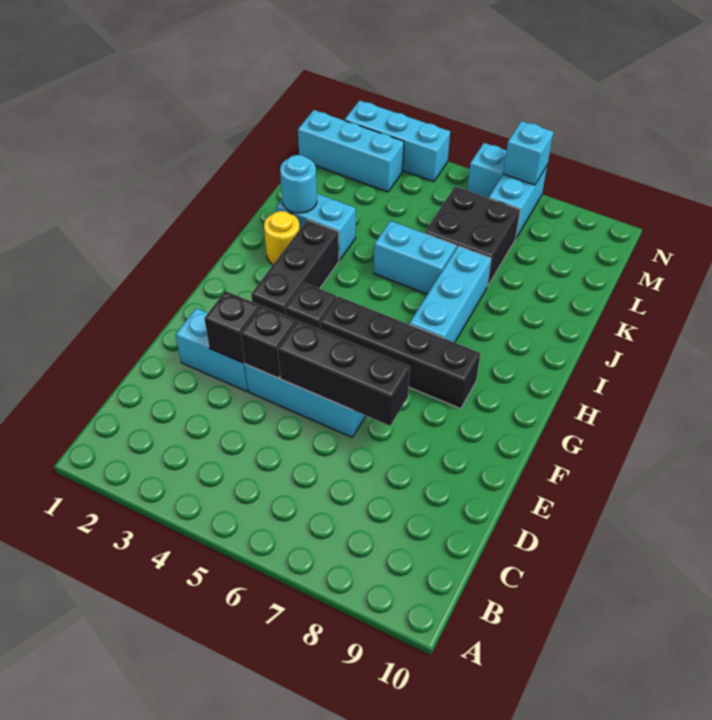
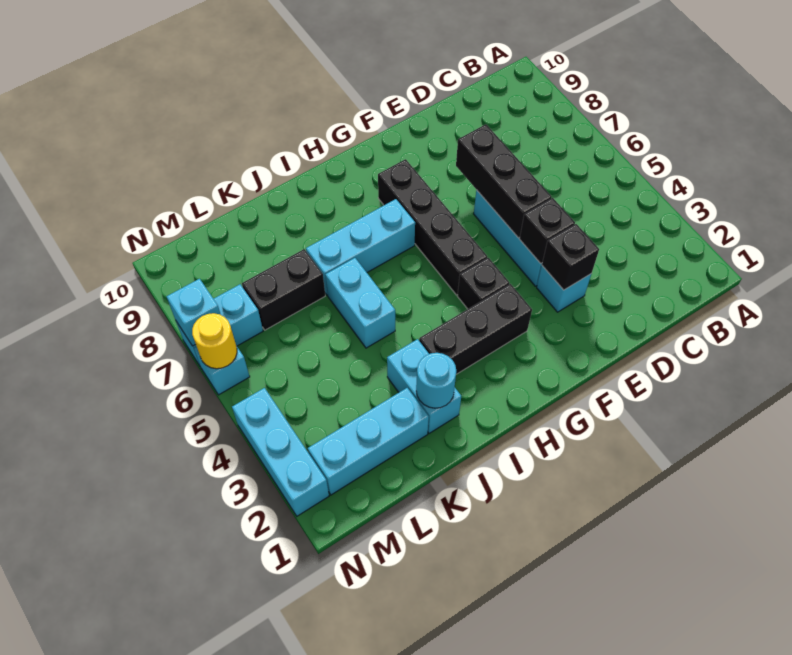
cyan 1x2 brick [175,308,248,391] -> cyan 1x1 brick [537,266,591,312]
yellow 1x1 round brick [264,211,300,264] -> yellow 1x1 round brick moved to [192,313,237,369]
black 2x2 brick [425,187,520,286] -> black 1x2 brick [242,249,325,330]
cyan 1x3 brick [298,110,404,192] -> cyan 1x3 brick turned to [308,388,429,495]

